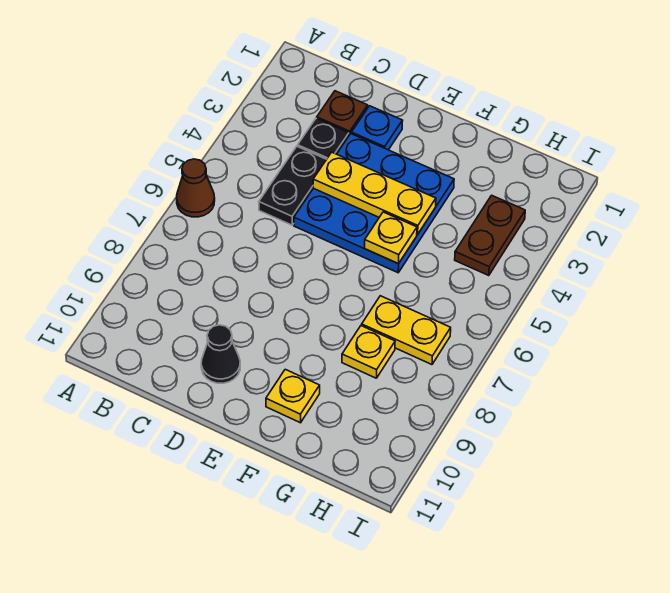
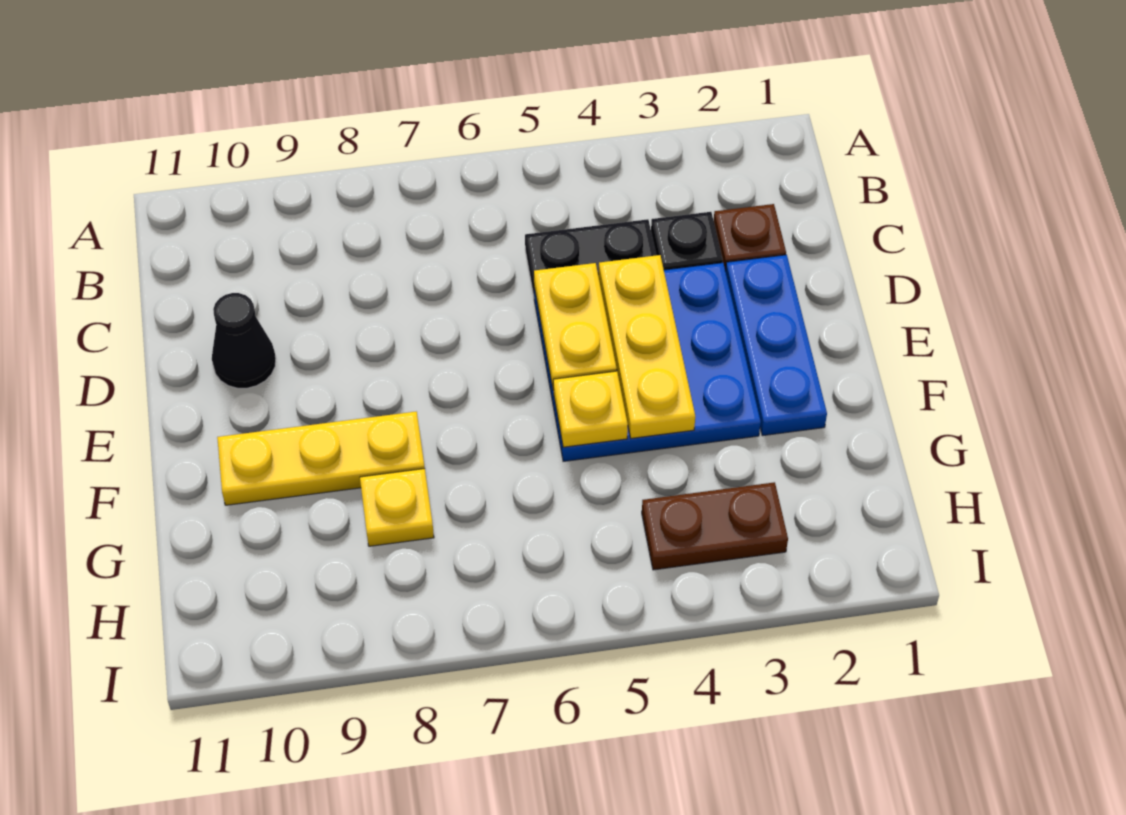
brown 1x1 cone [177,159,215,217] -> none
blue 1x1 plate [351,106,403,150] -> blue 1x3 plate [725,255,827,436]
yellow 1x1 plate [266,369,320,423] -> yellow 1x3 plate [217,412,425,505]
yellow 1x2 plate [362,296,451,364] -> yellow 1x2 plate moved to [534,263,617,391]

